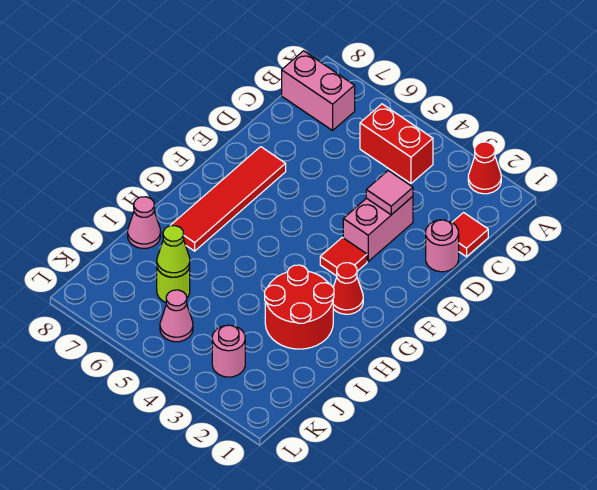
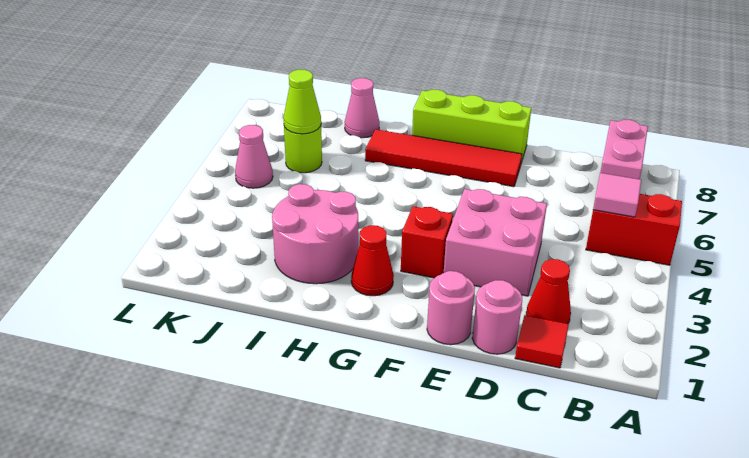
red 1x1 cone [468,142,501,194] -> red 1x1 cone moved to [526,259,571,324]
red 1x2 brick [360,104,433,183] -> red 1x2 brick turned to [586,194,682,265]
pink 1x2 brick [343,196,413,261] -> pink 2x2 brick [444,189,547,296]
pink 1x1 tile [366,171,413,215] -> pink 1x1 tile moved to [593,173,641,217]
none -> lime 1x3 brick [412,90,531,163]
red 1x1 tile [320,237,367,276] -> red 1x1 brick [401,206,453,278]
red 2x2 round brick [265,265,334,349] -> pink 2x2 round brick [272,184,358,284]
pink 1x1 round brick [212,325,245,377] -> pink 1x1 round brick moved to [427,271,475,345]

